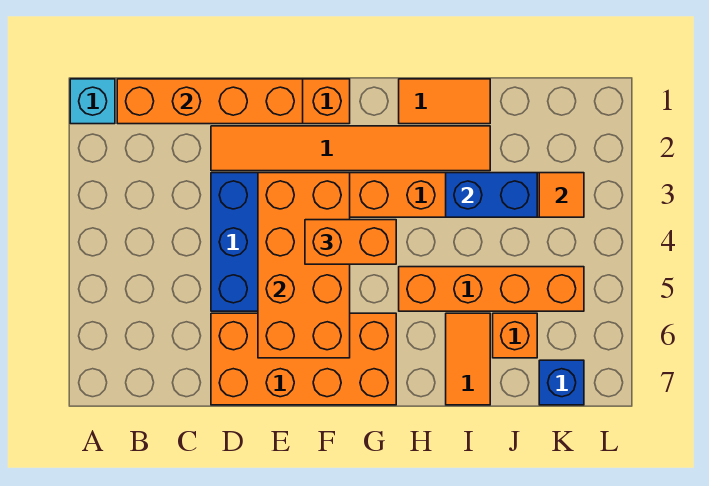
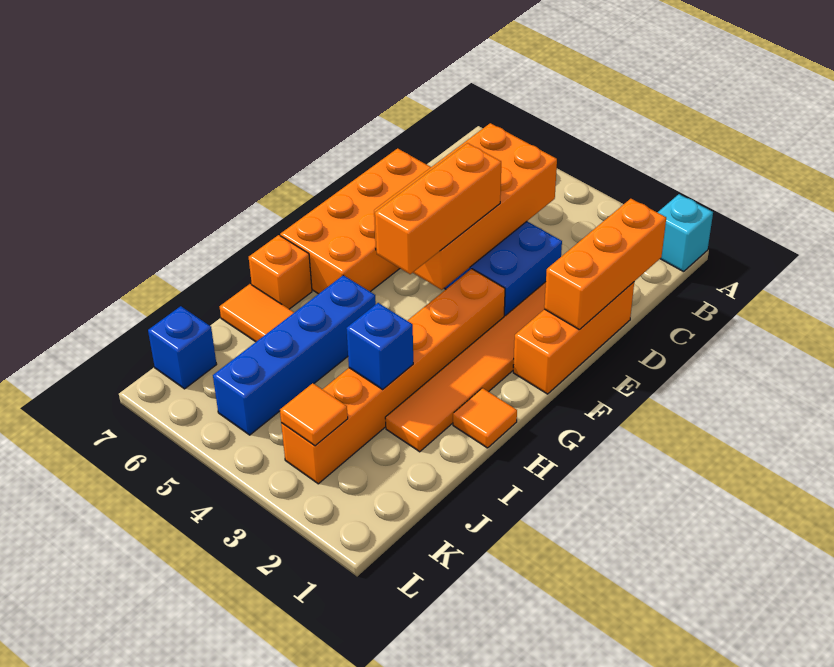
orange 1x4 brick [117,79,303,124] -> orange 1x3 brick [544,199,666,329]
orange 2x4 brick [258,173,350,358] -> orange 2x4 brick turned to [374,123,557,290]
orange 1x2 brick [305,220,396,264] -> orange 1x3 brick [375,143,501,274]
orange 1x2 tile [399,79,490,124] -> orange 1x1 tile [453,388,517,448]
orange 1x4 brick [399,267,584,311] -> blue 1x4 brick [213,275,376,435]
blue 1x2 brick [446,173,537,217] -> blue 1x1 brick [346,303,413,389]
orange 1x1 brick [493,313,537,358] -> orange 1x1 brick moved to [249,235,312,309]

